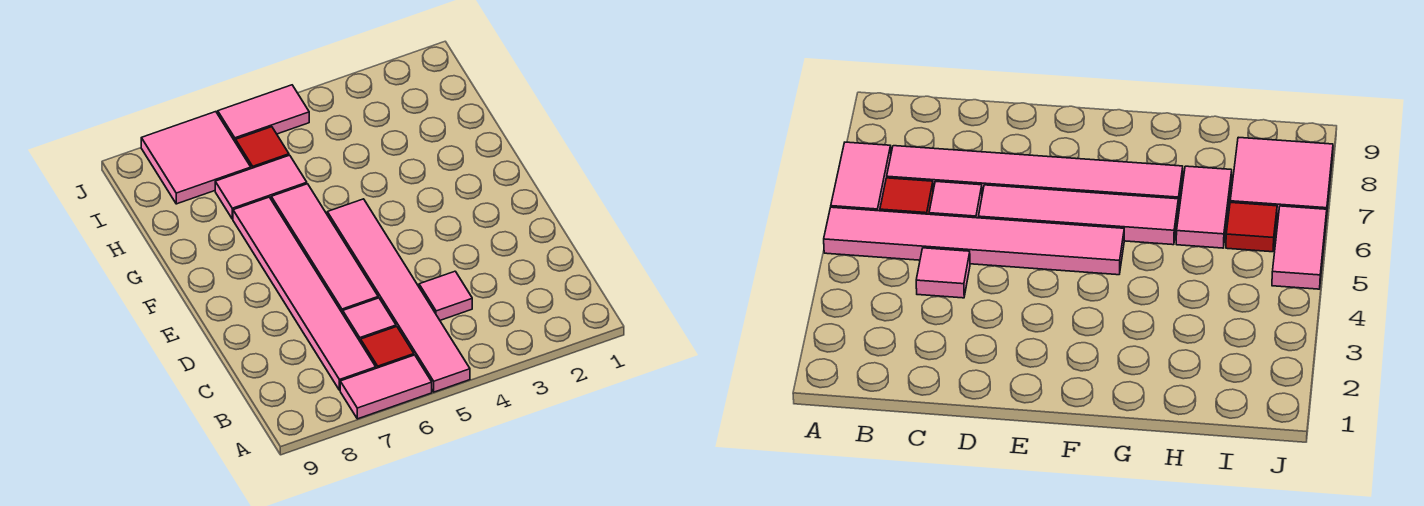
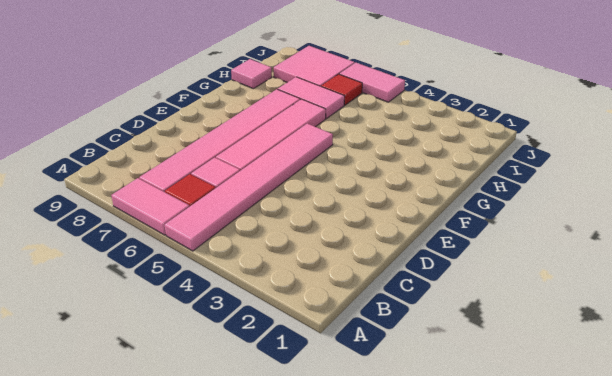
pink 1x1 tile [419,271,472,320] -> pink 1x1 tile moved to [231,59,272,89]

